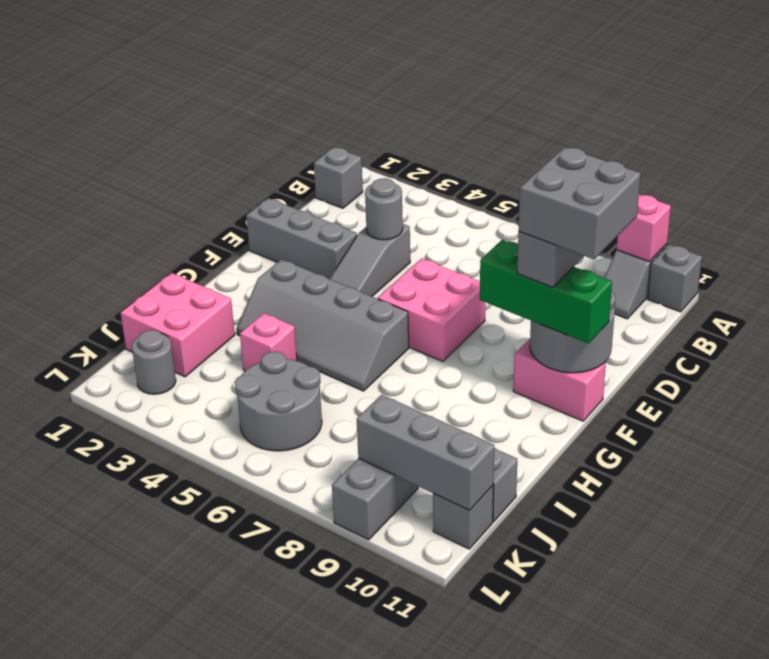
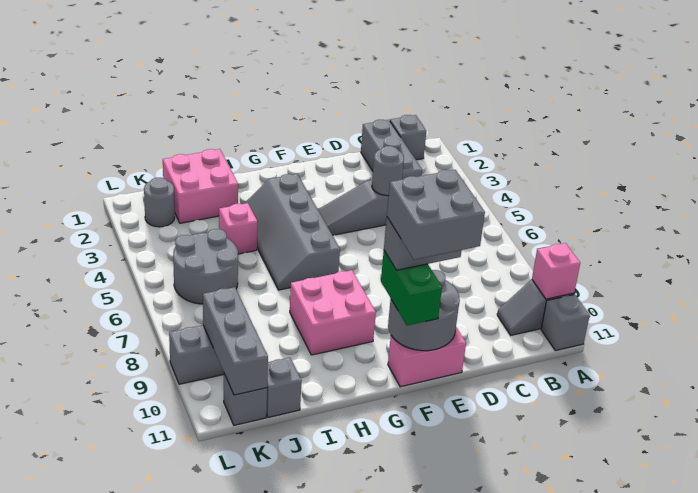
grey 1x3 brick [246,198,357,279] -> grey 1x3 brick moved to [361,120,422,180]
pink 2x2 brick [378,259,485,361] -> pink 2x2 brick moved to [290,270,376,355]
green 1x3 brick [480,240,612,343] -> green 1x2 brick [381,251,442,325]
pink 1x2 brick [513,339,606,421] -> pink 1x2 brick turned to [388,327,466,387]

